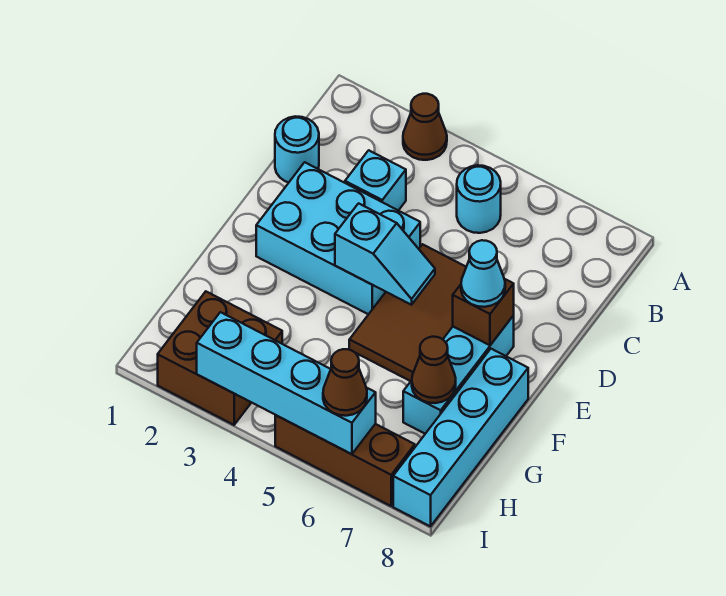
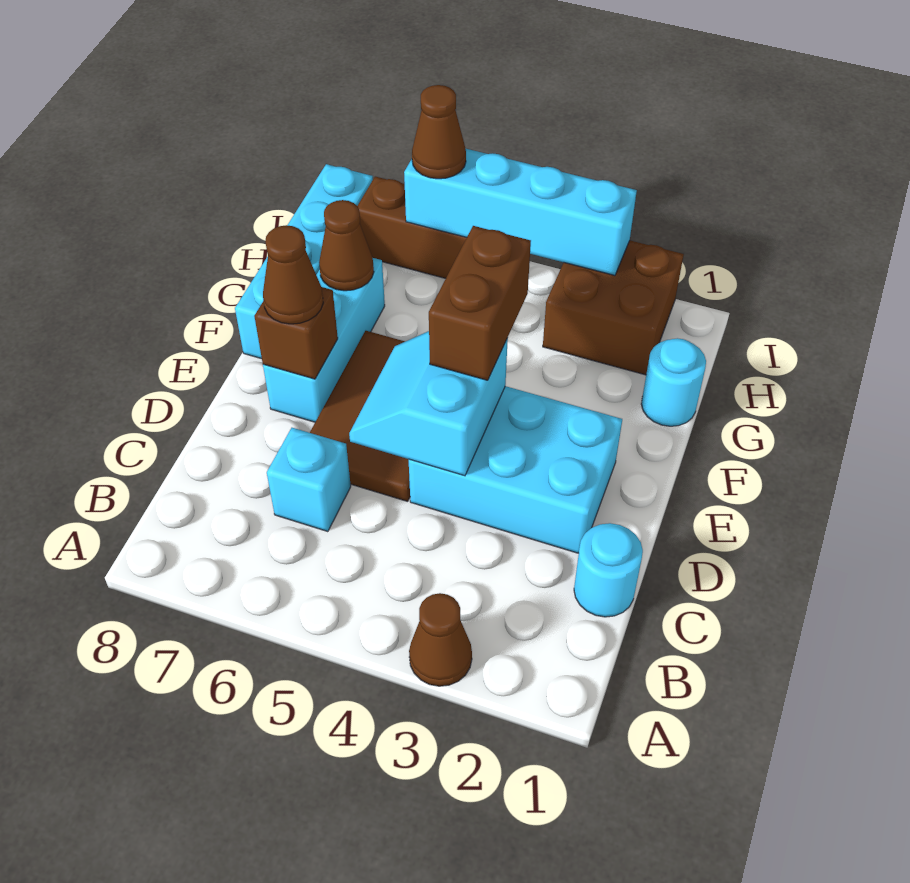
cyan 1x1 round brick [457,165,501,233] -> cyan 1x1 round brick moved to [641,338,706,426]
cyan 1x1 brick [345,150,406,210] -> cyan 1x1 brick moved to [267,428,351,532]
cyan 1x2 slope [335,203,435,305] -> cyan 2x2 slope [349,331,508,476]
none -> brown 1x2 brick [429,226,531,380]
cyan 1x1 cone [461,240,505,307] -> brown 1x1 cone [263,225,323,324]

